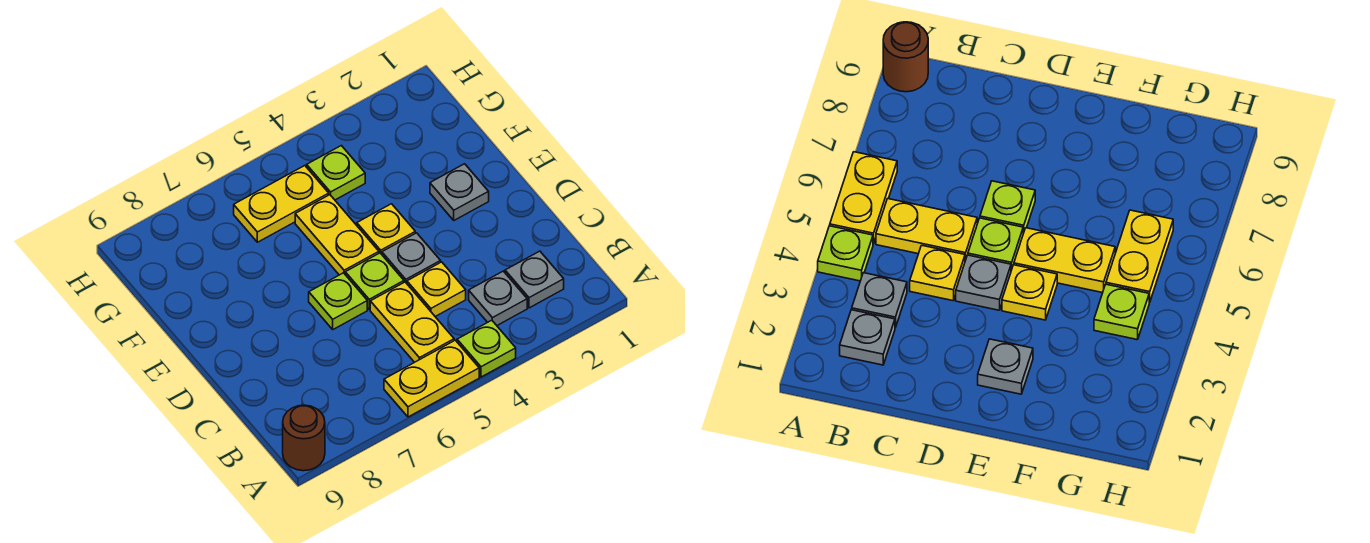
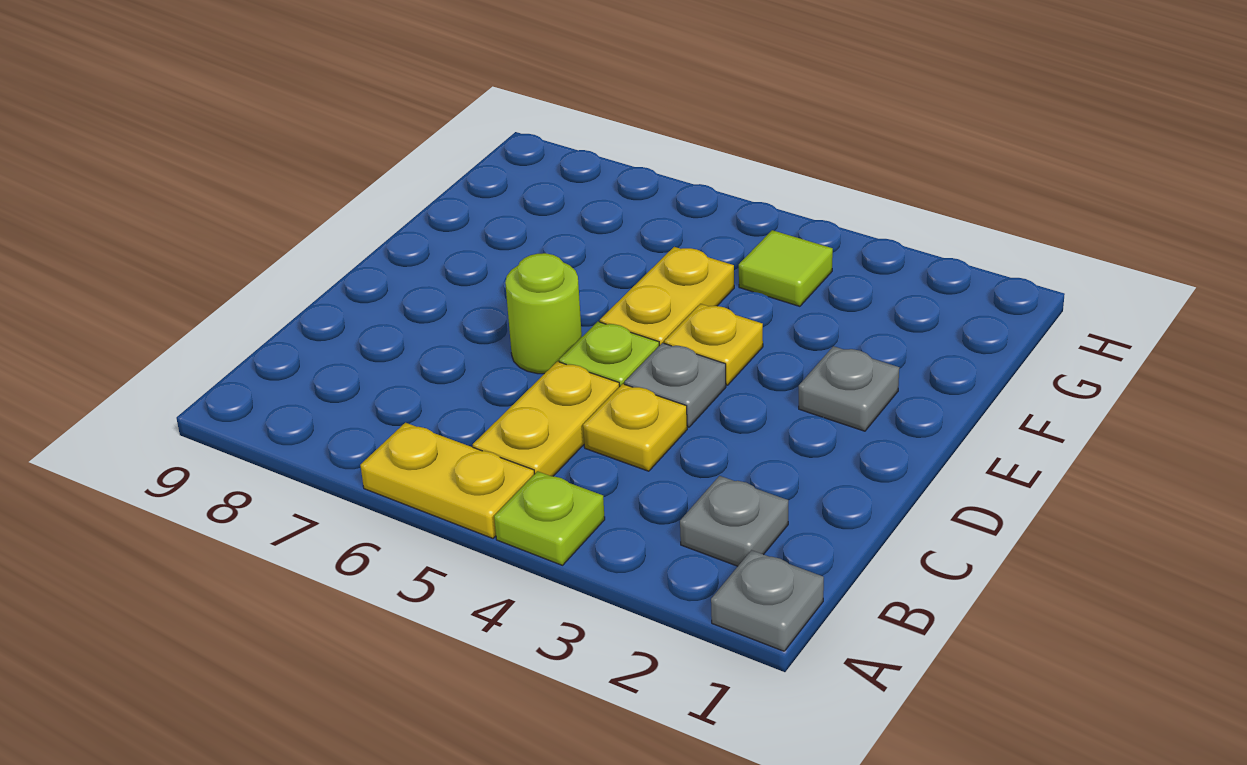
brown 1x1 round brick [283,405,325,471] -> none
grey 1x1 plate [469,271,527,325] -> grey 1x1 plate moved to [711,550,824,651]
lime 1x1 plate [309,273,367,329] -> lime 1x1 round brick [505,253,582,374]
lime 1x1 plate [307,146,365,200] -> lime 1x1 tile [739,230,833,306]
yellow 1x2 plate [234,166,329,242] -> none

